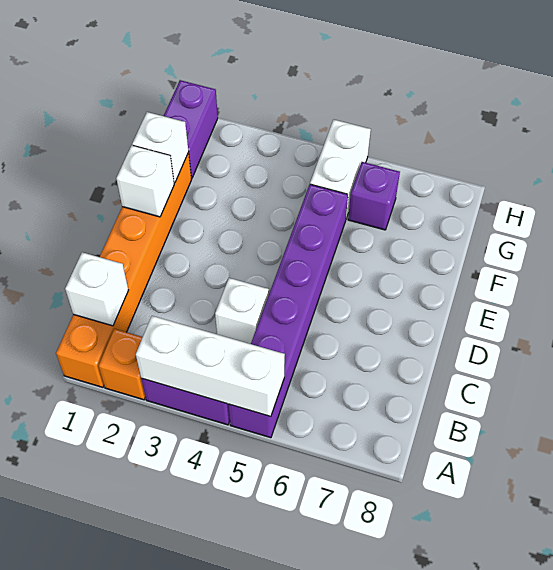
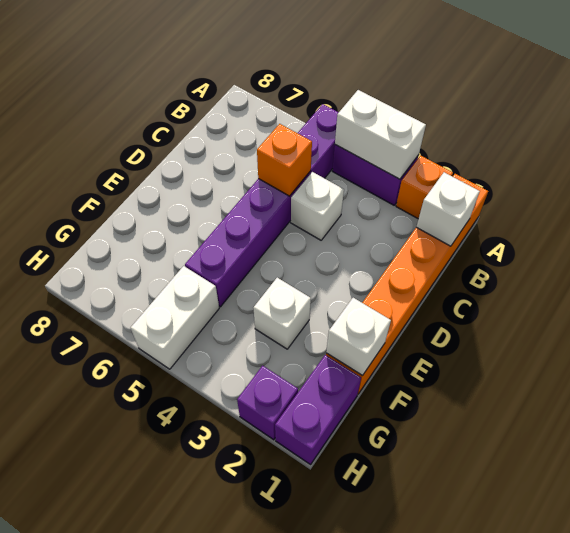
white 1x3 brick [136,316,285,417] -> white 1x2 brick [335,90,426,179]
none -> orange 1x1 brick [257,124,312,196]
white 1x1 brick [116,145,174,217] -> white 1x1 brick moved to [254,278,311,349]
purple 1x1 brick [348,162,400,230] -> purple 1x1 brick moved to [237,366,298,440]

